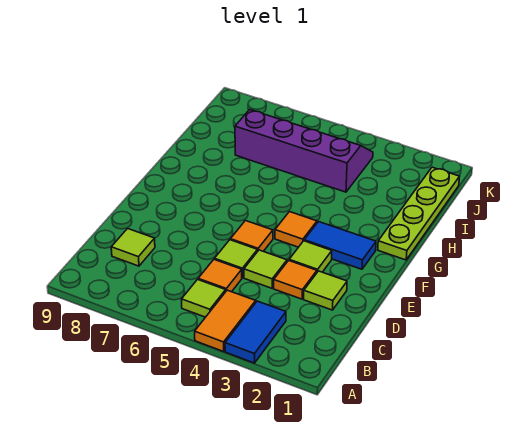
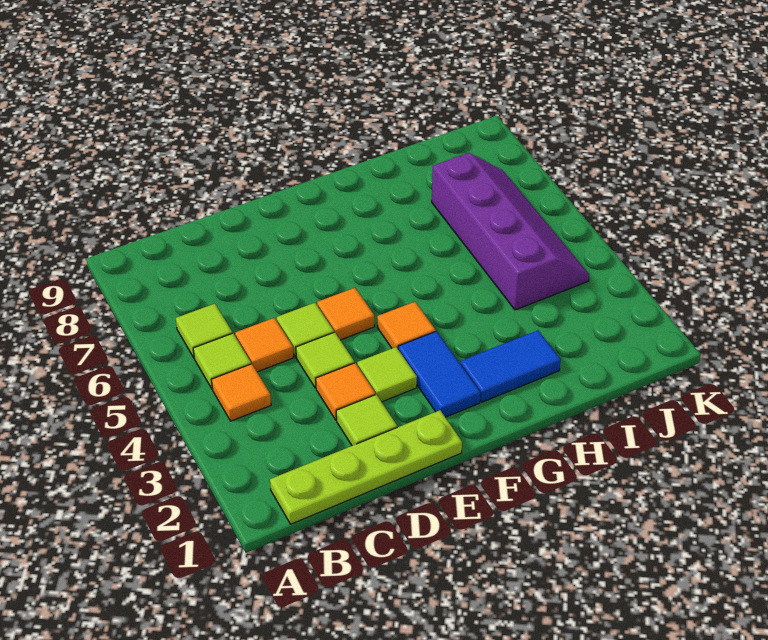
blue 1x2 tile [225,301,286,363] -> blue 1x2 tile moved to [460,330,561,402]
orange 1x2 tile [195,290,256,351] -> orange 1x1 tile [211,364,271,421]
lime 1x1 tile [111,229,155,266] -> lime 1x1 tile moved to [176,304,232,358]
lime 1x4 plate [378,167,460,260] -> lime 1x4 plate moved to [270,410,462,524]

